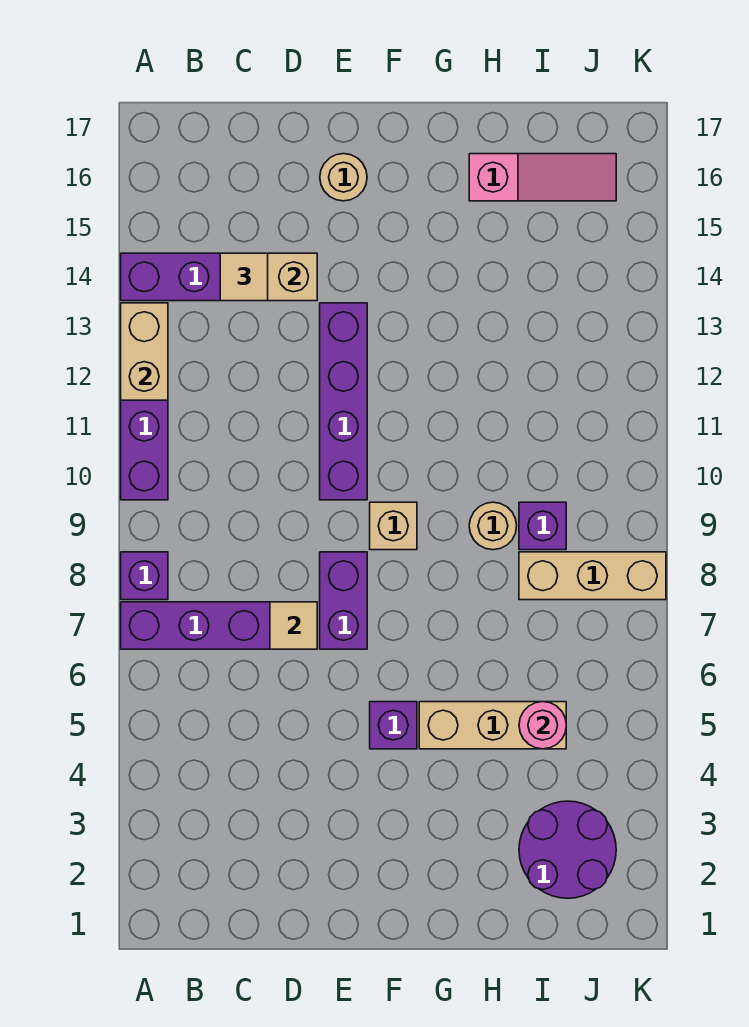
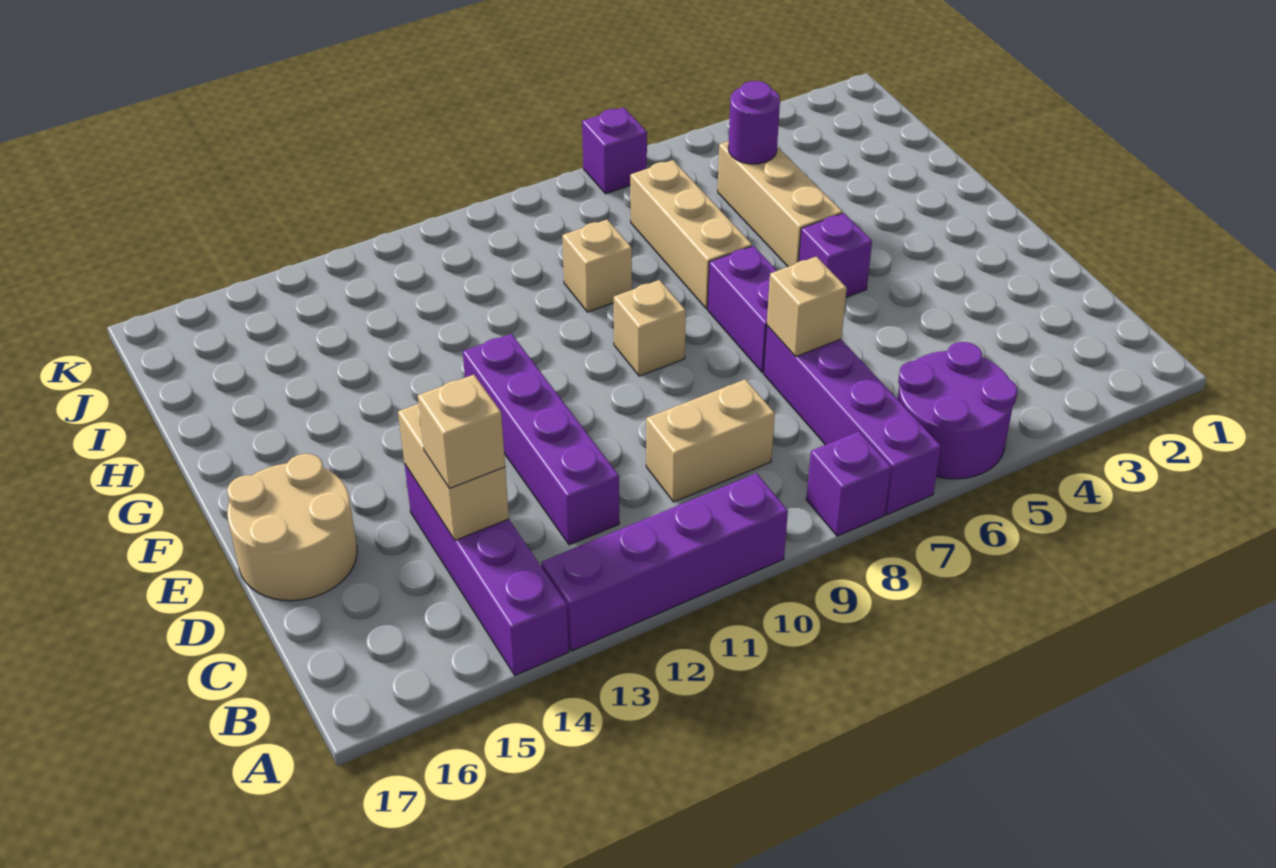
tan 1x2 brick [121,303,168,400] -> tan 1x2 brick moved to [646,379,775,502]
tan 1x1 tile [220,253,268,301] -> tan 1x1 brick [418,375,505,488]
tan 1x1 tile [270,602,317,649] -> tan 1x1 brick [767,256,847,357]
purple 1x2 brick [320,552,367,649] -> purple 1x2 brick turned to [708,246,777,372]
purple 1x4 brick [320,303,367,500] -> purple 1x4 brick turned to [463,334,619,545]
tan 1x1 round brick [320,154,367,201] -> tan 2x2 round brick [227,454,357,601]
tan 1x1 round brick [469,502,517,550] -> tan 1x1 brick [562,220,632,312]
pink 1x3 slope [469,154,616,201] -> none
purple 2x2 round brick [519,801,616,898] -> purple 2x2 round brick moved to [898,342,1017,479]
pink 1x1 round brick [519,702,566,749] -> purple 1x1 round brick [728,81,780,164]
tan 1x3 brick [519,552,666,600] -> tan 1x3 brick moved to [630,160,752,309]
purple 1x1 brick [519,502,566,550] -> purple 1x1 brick moved to [582,107,647,194]

